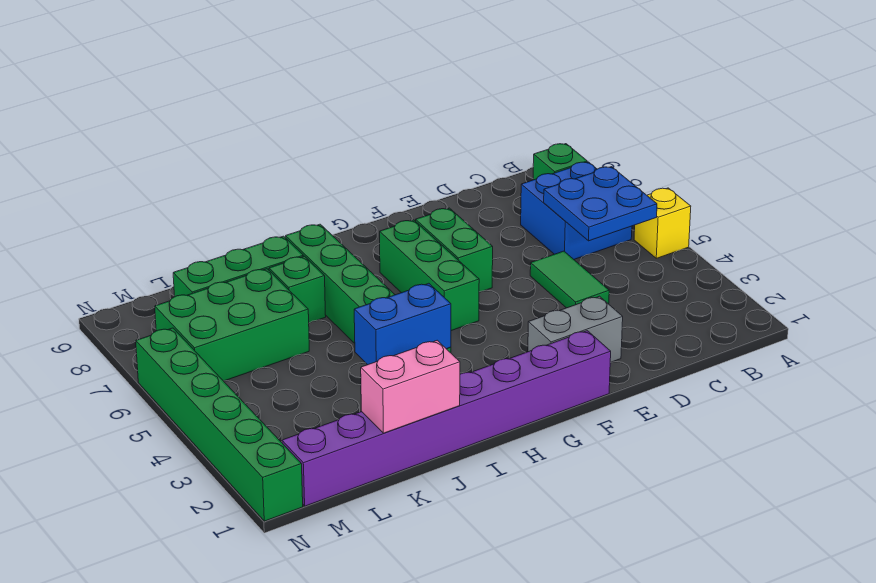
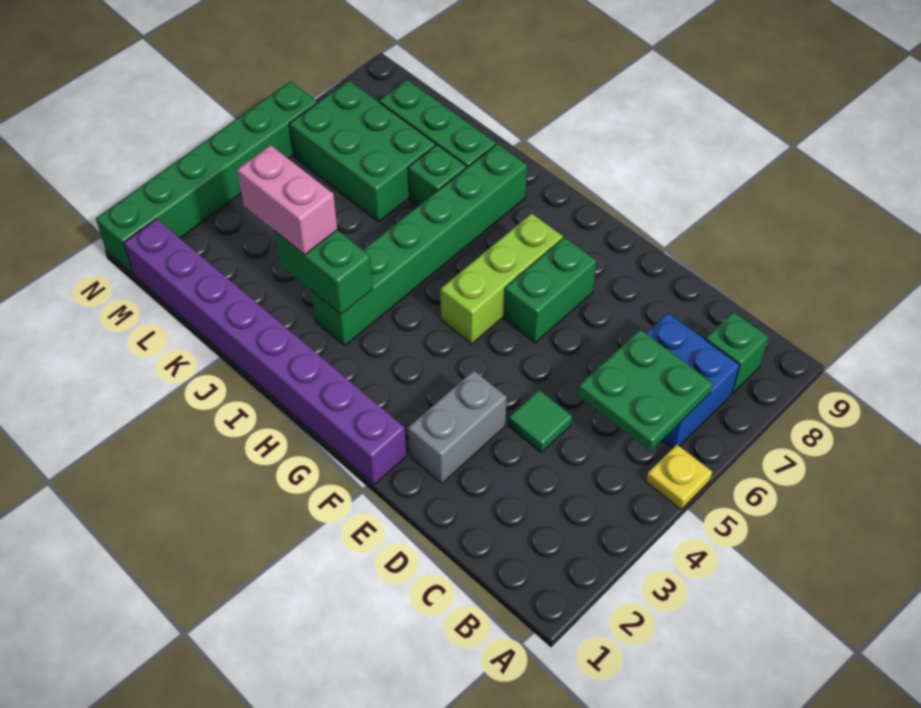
yellow 1x1 brick [634,188,691,258] -> yellow 1x1 plate [646,445,712,509]
blue 2x2 plate [544,167,657,241] -> green 2x2 plate [578,330,713,451]
green 1x2 tile [530,251,609,308] -> green 1x1 tile [508,390,572,453]
grey 1x2 brick [528,296,623,363] -> grey 1x2 brick turned to [408,370,507,483]
green 1x3 brick [380,220,479,331] -> lime 1x3 brick [441,214,563,344]
blue 1x2 brick [354,283,451,365] -> green 1x2 brick [275,230,373,314]
pink 1x2 brick [361,340,460,433] -> pink 1x2 brick moved to [237,145,337,255]

